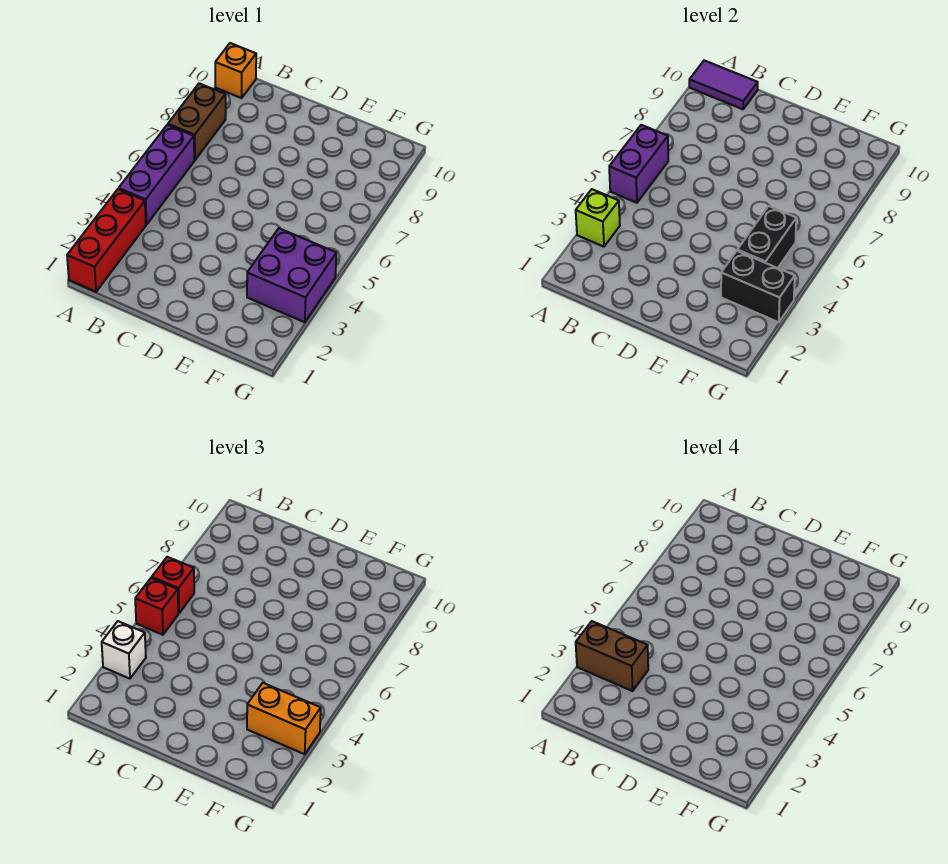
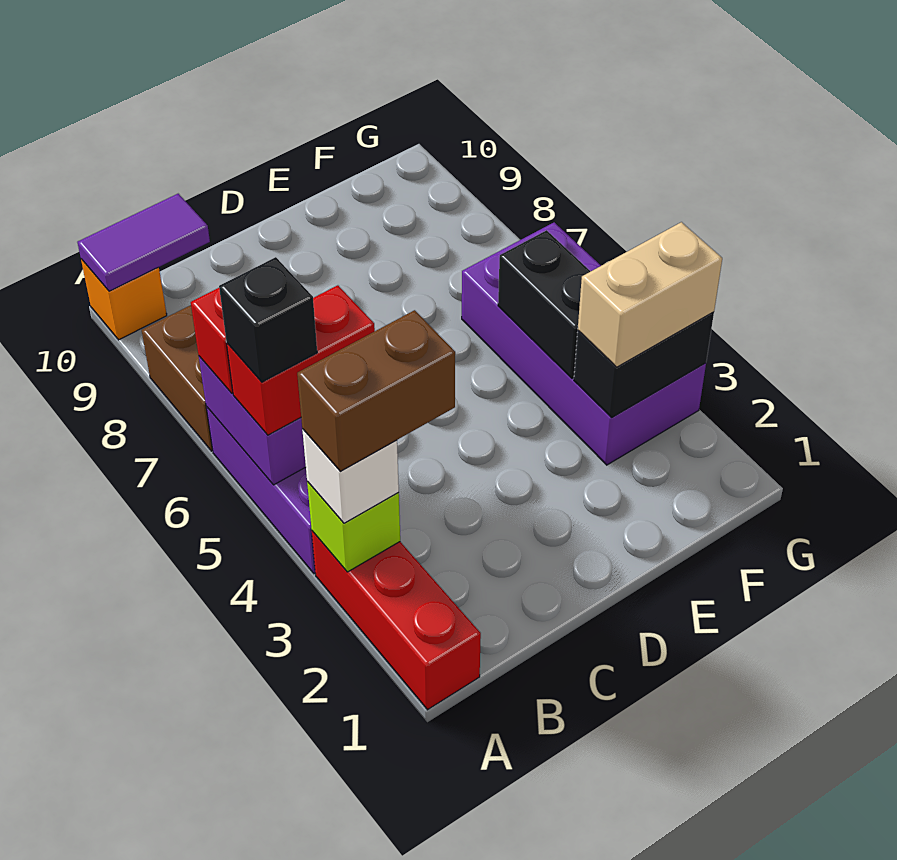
red 1x1 brick [135,578,178,635] -> red 1x2 brick [227,285,375,435]
none -> black 1x1 brick [219,257,317,382]
purple 2x2 brick [247,228,336,322] -> purple 2x4 brick [462,222,706,465]
orange 1x2 brick [247,683,321,754] -> tan 1x2 brick [578,222,722,367]

